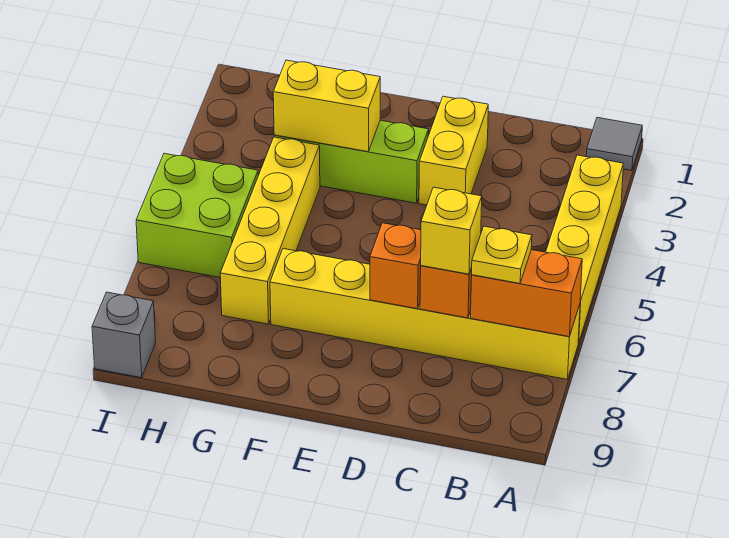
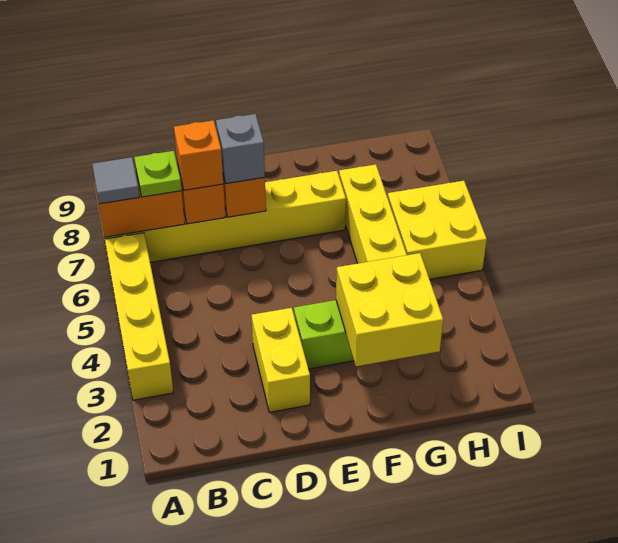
grey 1x1 tile [586,118,642,171] -> grey 1x1 tile moved to [92,157,139,204]
yellow 1x1 plate [472,226,532,283] -> lime 1x1 plate [134,151,182,197]
yellow 1x1 brick [421,187,482,274] -> orange 1x1 brick [174,120,223,190]
yellow 1x2 brick [273,60,380,152] -> yellow 2x2 brick [336,253,443,366]
lime 2x2 brick [136,153,258,278] -> yellow 2x2 brick [388,181,487,279]
grey 1x1 brick [92,292,156,378] -> grey 1x1 brick moved to [216,114,265,184]

